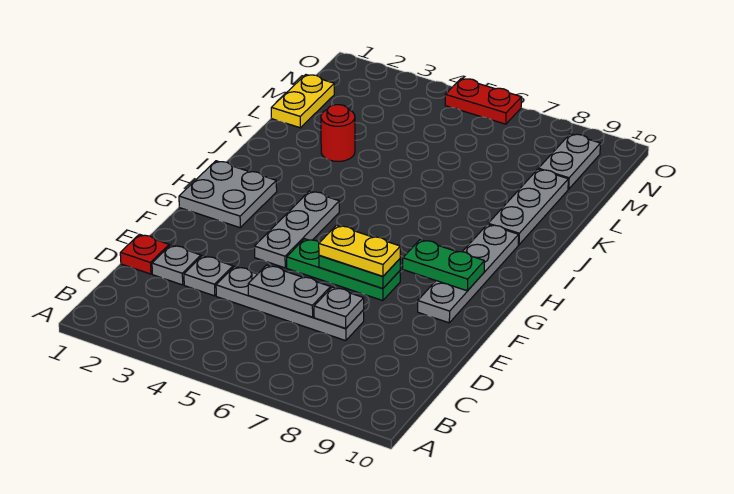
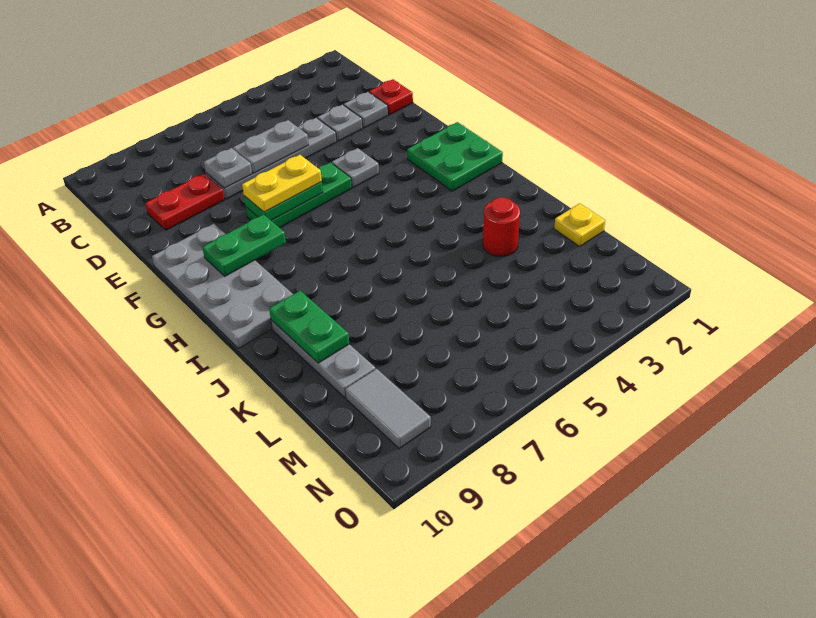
grey 1x3 plate [255,191,339,268] -> grey 1x1 plate [332,148,379,188]
grey 1x4 plate [418,224,519,323] -> grey 2x4 plate [152,224,293,349]
grey 2x2 plate [179,161,277,228] -> green 2x2 plate [407,122,503,191]
none -> green 1x2 plate [269,291,349,363]
yellow 1x2 plate [271,75,334,128] -> yellow 1x1 plate [554,203,605,246]
grey 1x2 plate [538,134,600,189] -> grey 1x2 tile [345,369,431,449]
red 1x2 plate [445,78,521,124] -> red 1x2 plate moved to [145,174,225,230]

